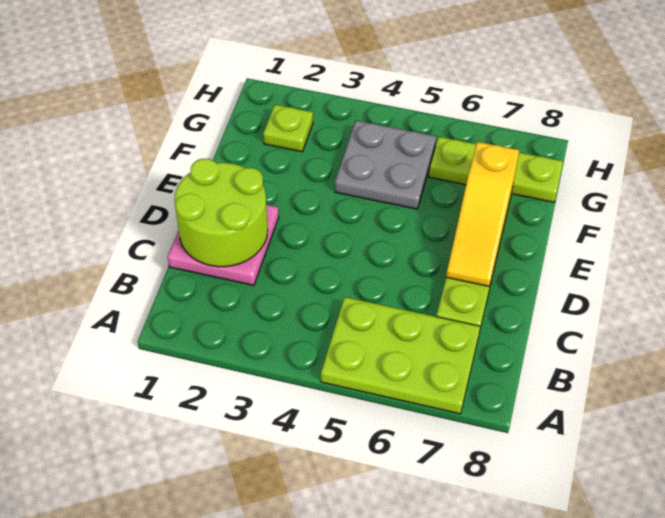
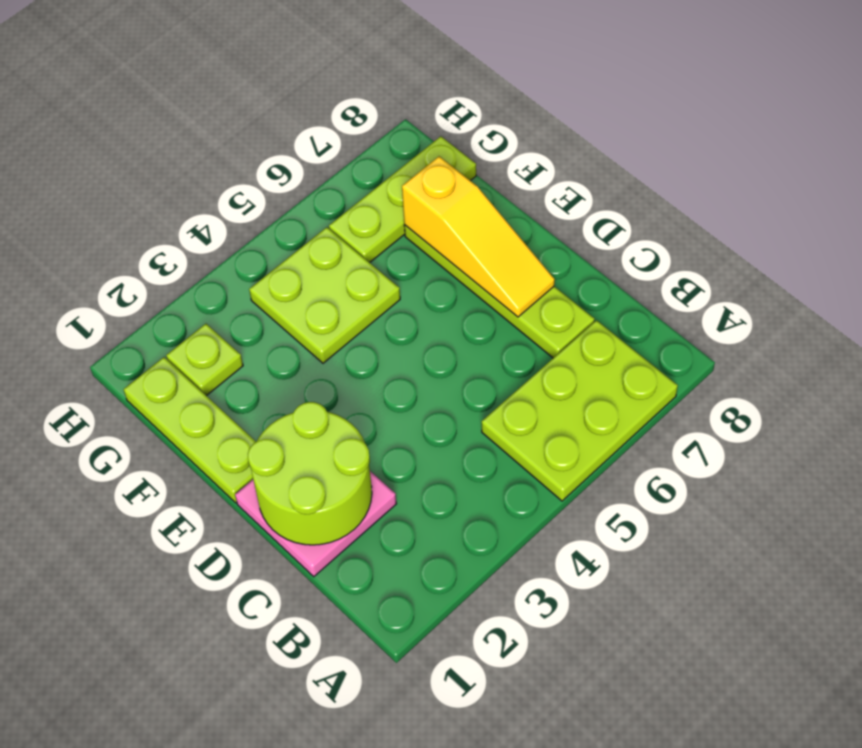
none -> lime 1x3 plate [124,357,256,503]
grey 2x2 plate [335,120,436,209] -> lime 2x2 plate [249,227,400,363]

